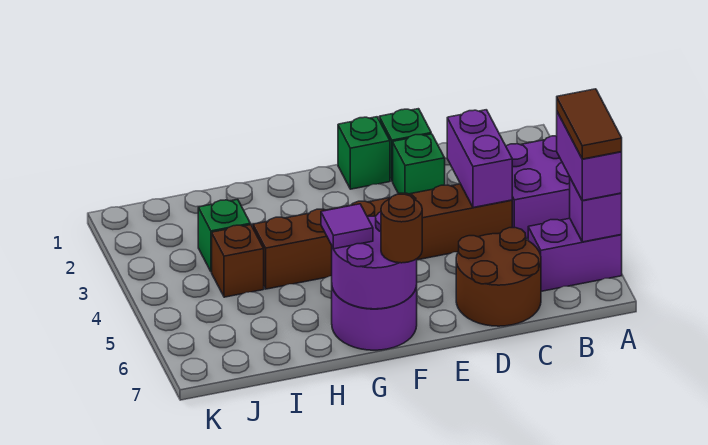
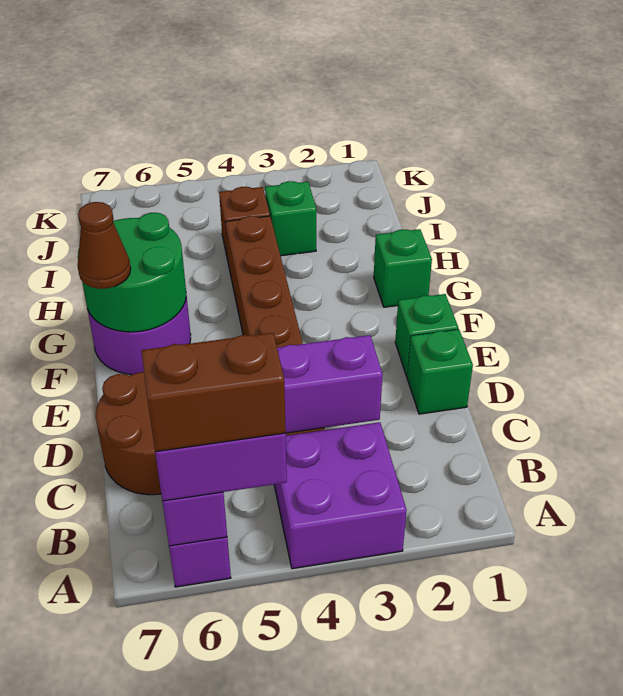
brown 1x2 tile [557,89,622,159] -> brown 1x2 brick [141,333,286,452]
green 1x1 brick [393,134,445,194] -> green 1x1 brick moved to [374,229,432,307]
purple 2x2 round brick [332,212,417,309] -> green 2x2 round brick [78,213,186,332]
brown 1x1 round brick [381,194,422,263] -> brown 1x1 cone [78,202,131,289]
purple 1x1 tile [321,204,373,249] -> none

